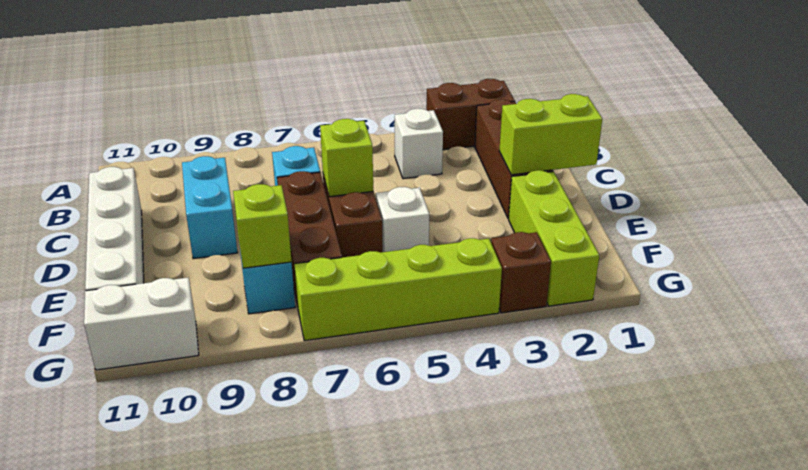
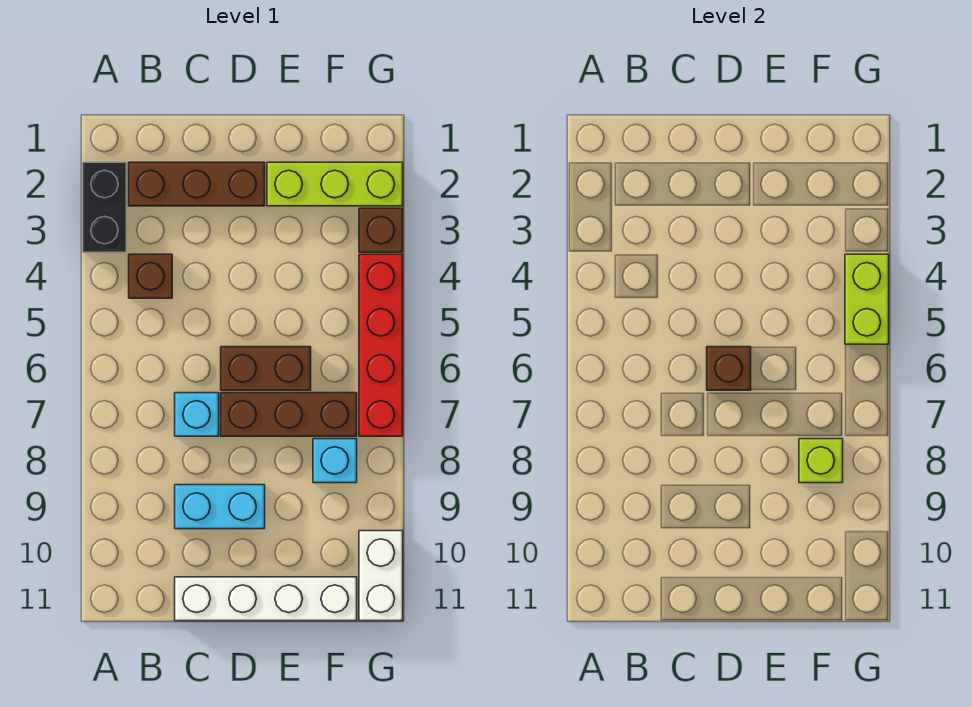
brown 1x2 brick [426,79,515,150] -> black 1x2 brick [83,162,126,252]
white 1x1 brick [395,109,443,179] -> brown 1x1 brick [129,254,172,298]
lime 1x2 brick [499,94,602,175] -> lime 1x2 brick moved to [845,254,889,344]
lime 1x1 brick [320,119,373,197] -> brown 1x1 brick [707,347,751,390]
white 1x1 brick [376,187,429,252] -> none
lime 1x4 brick [294,238,502,341] -> red 1x4 brick [359,254,403,436]

